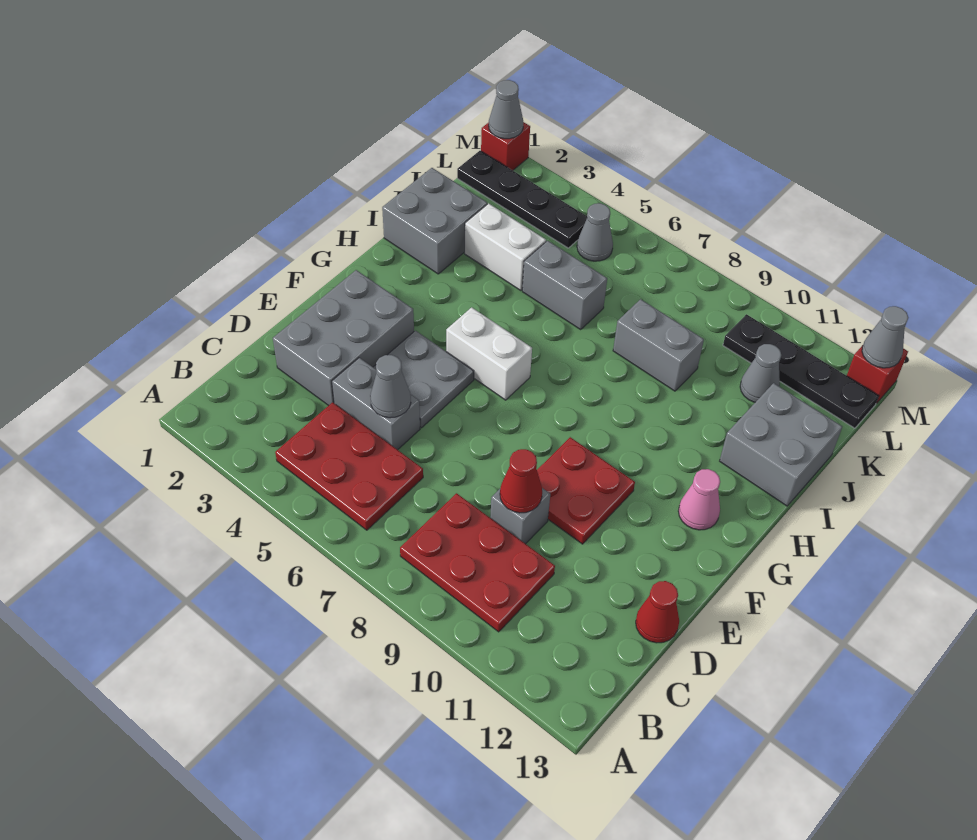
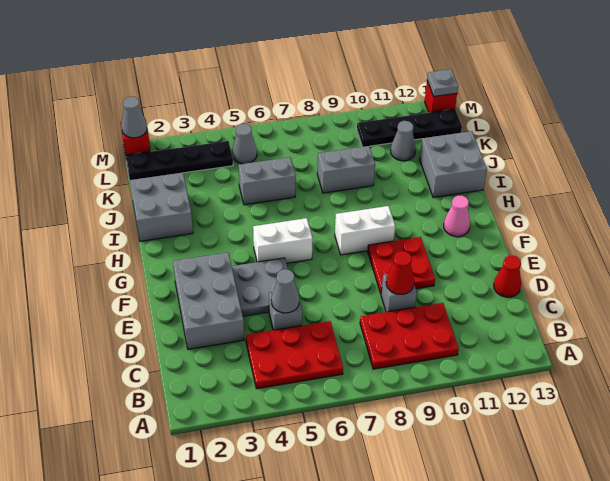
grey 1x2 brick [332,358,420,450] -> grey 1x1 brick [269,292,302,330]
white 1x2 brick [465,203,546,291] -> white 1x2 brick moved to [335,206,395,255]
grey 1x1 cone [862,306,908,368] -> grey 1x1 plate [427,69,458,96]

